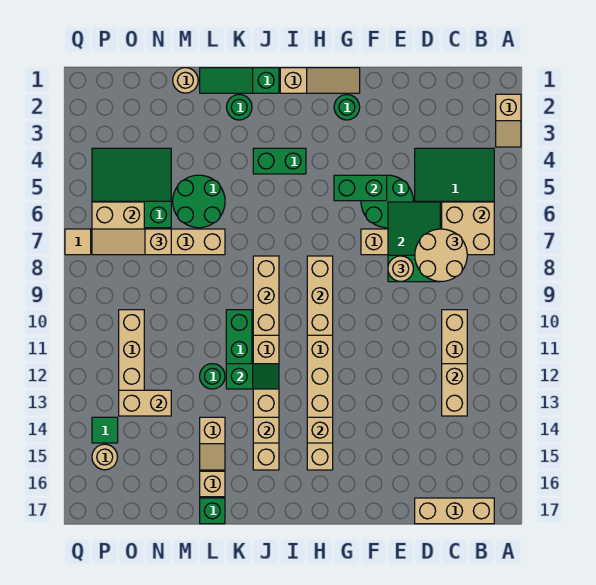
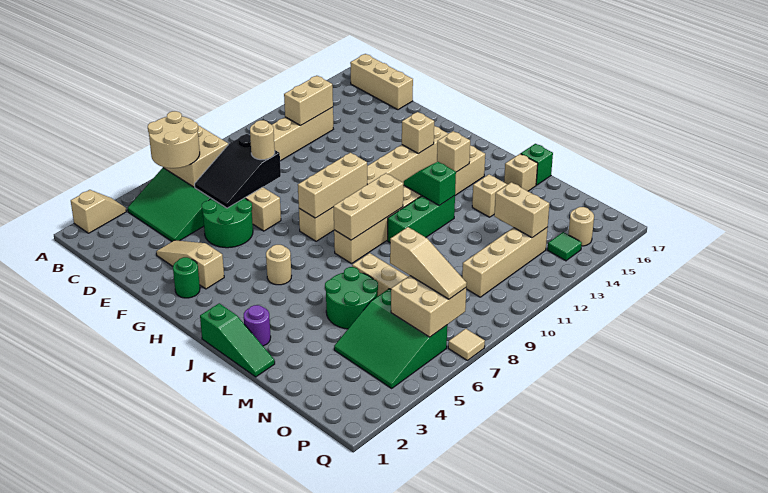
tan 2x2 round brick [415,229,467,281] -> tan 2x2 round brick moved to [148,111,200,168]
green 2x3 slope [388,202,440,282] -> black 2x3 slope [195,134,281,208]
green 1x2 brick [334,175,387,201] -> none
tan 1x3 slope [280,68,360,93] -> tan 1x3 slope moved to [156,240,224,289]
green 1x2 brick [253,148,306,174] -> none
green 1x1 round brick [226,95,252,120] -> purple 1x1 round brick [244,305,271,346]
green 1x1 round brick [200,364,225,389] -> none
tan 1x1 round brick [173,68,198,93] -> tan 1x1 round brick moved to [266,245,292,285]

